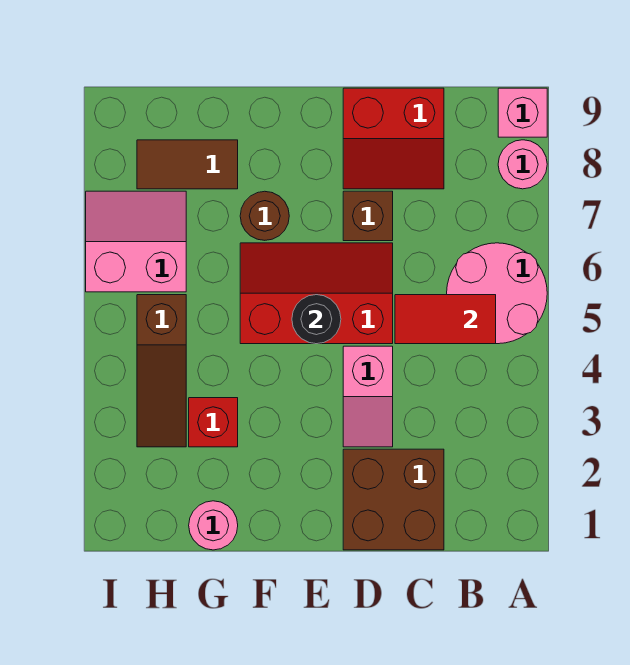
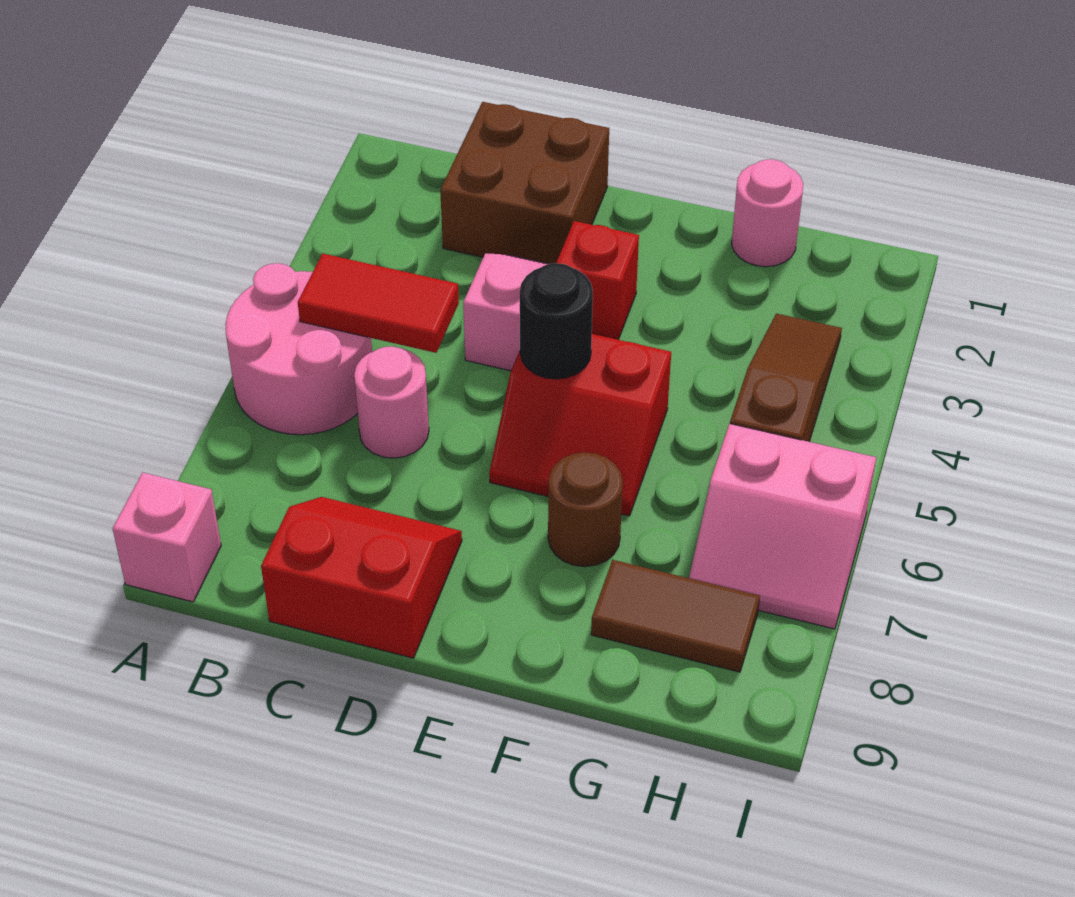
pink 1x1 round brick [498,140,547,189] -> pink 1x1 round brick moved to [354,346,429,458]
red 2x3 slope [240,243,393,344] -> red 2x2 slope [489,334,671,516]
brown 1x1 brick [343,191,393,241] -> none
red 1x1 brick [189,398,238,447] -> red 1x1 brick moved to [556,221,639,340]

